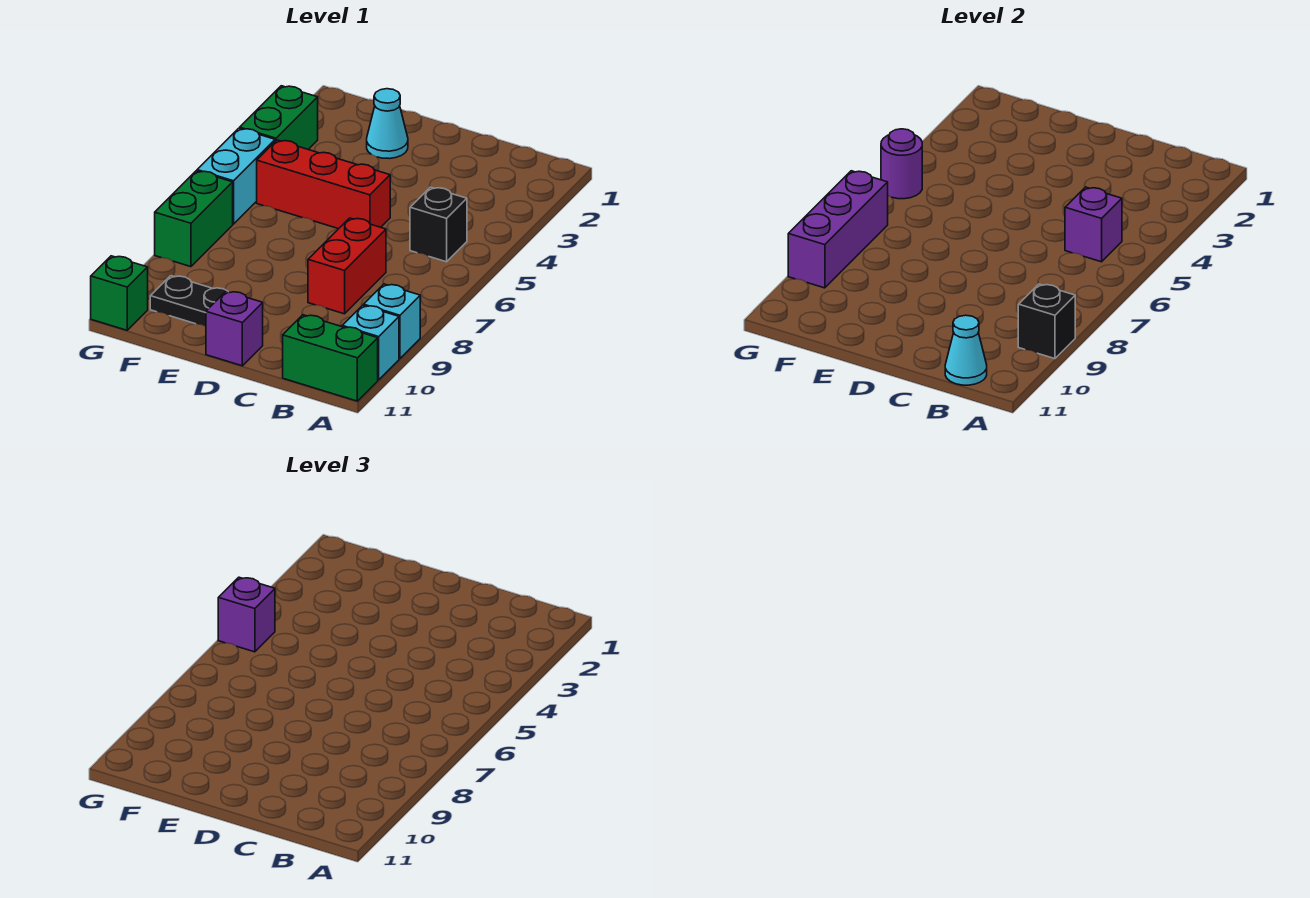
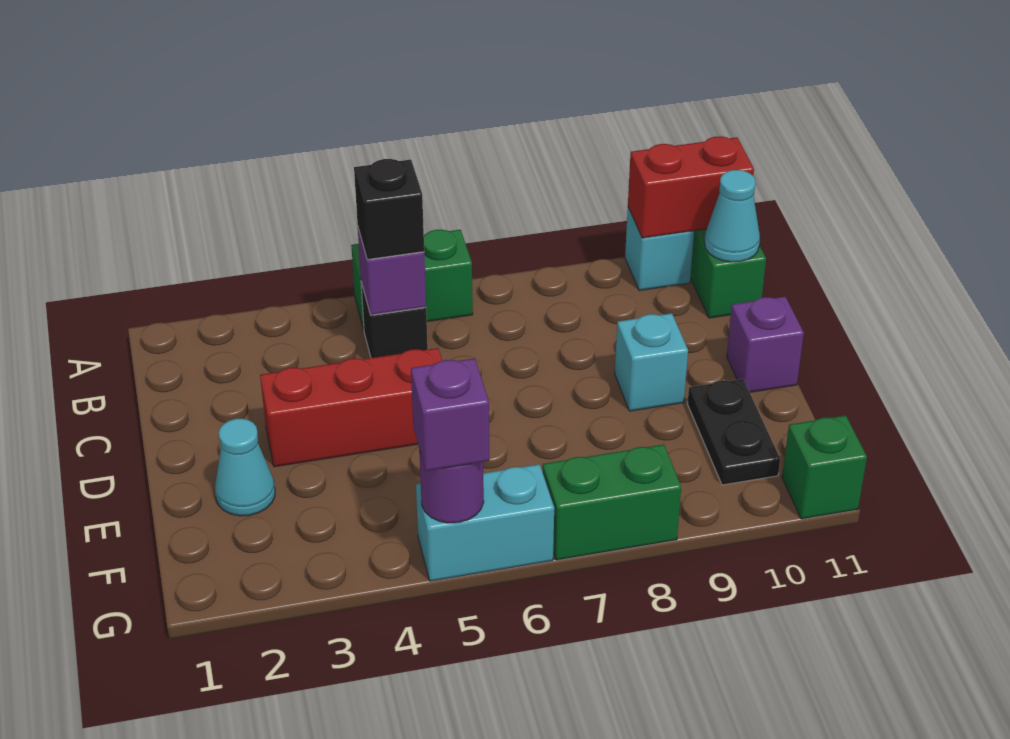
cyan 1x1 brick [363,284,420,359] -> cyan 1x1 brick moved to [615,313,688,411]
black 1x1 brick [1018,284,1075,359] -> black 1x1 brick moved to [354,159,424,260]
red 1x2 brick [308,218,386,314] -> red 1x2 brick moved to [628,136,754,238]
red 1x3 brick [257,140,390,229] -> red 1x3 brick turned to [260,348,442,467]
green 1x2 brick [240,86,318,149] -> green 1x2 brick moved to [351,230,473,330]
purple 1x3 brick [788,171,888,288] -> none

